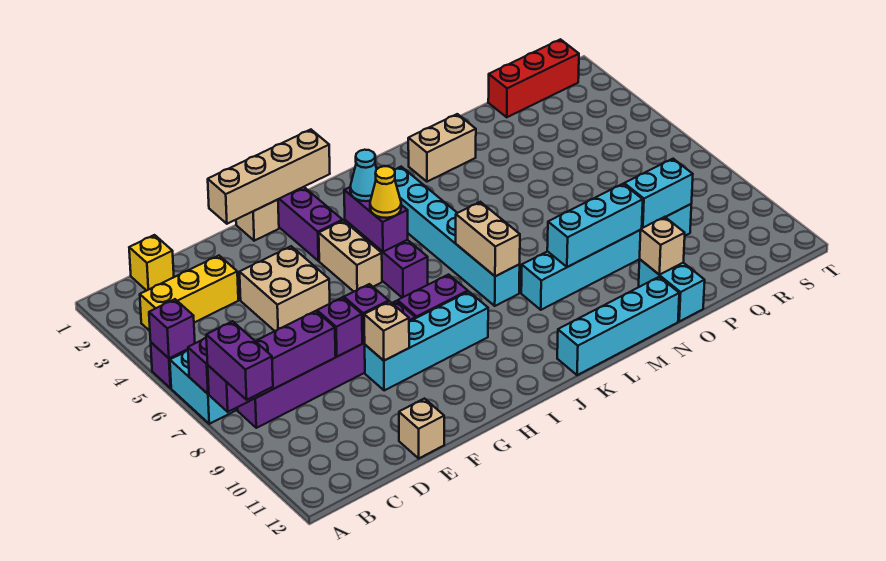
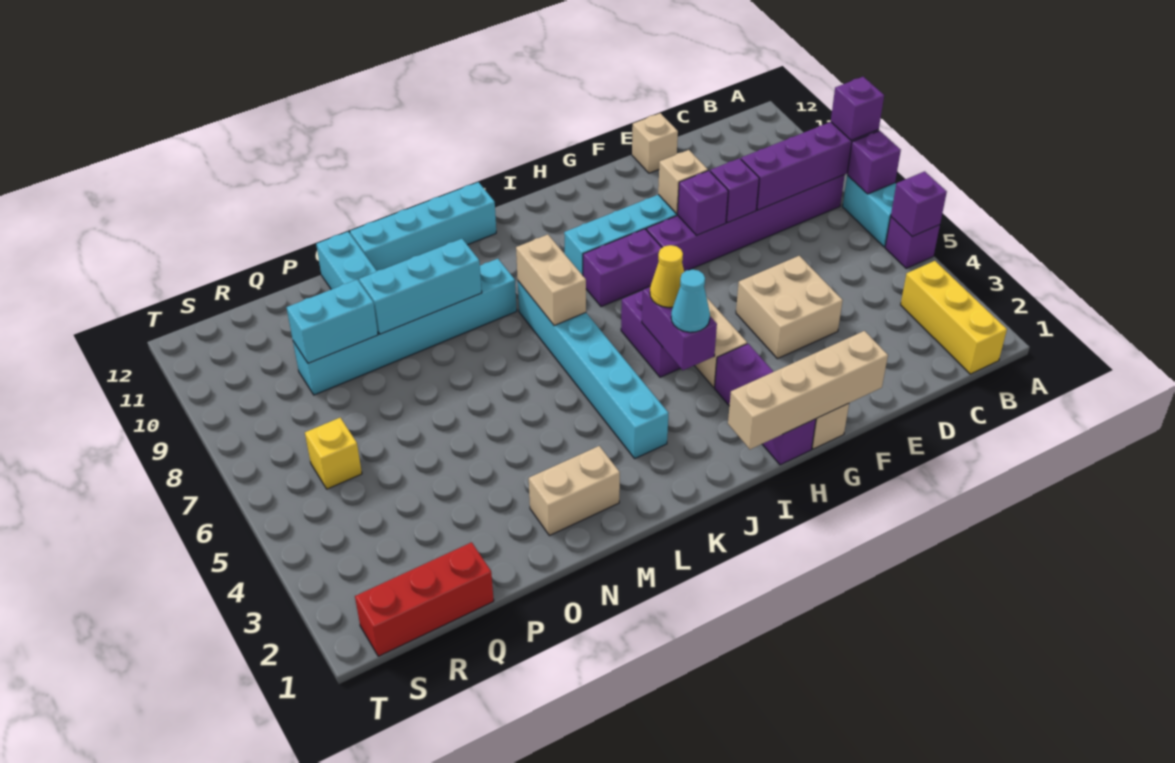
purple 1x2 brick [206,321,273,400] -> purple 1x1 brick [831,77,884,140]
yellow 1x3 brick [140,256,238,331] -> yellow 1x3 brick turned to [901,261,1007,374]
yellow 1x1 brick [129,235,174,291] -> yellow 1x1 brick moved to [305,418,362,489]
tan 1x1 brick [640,217,685,275] -> none

